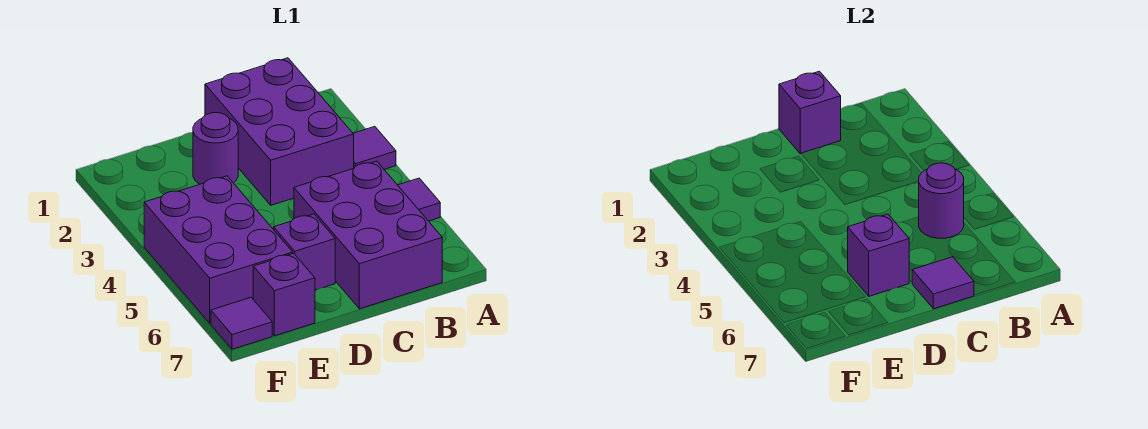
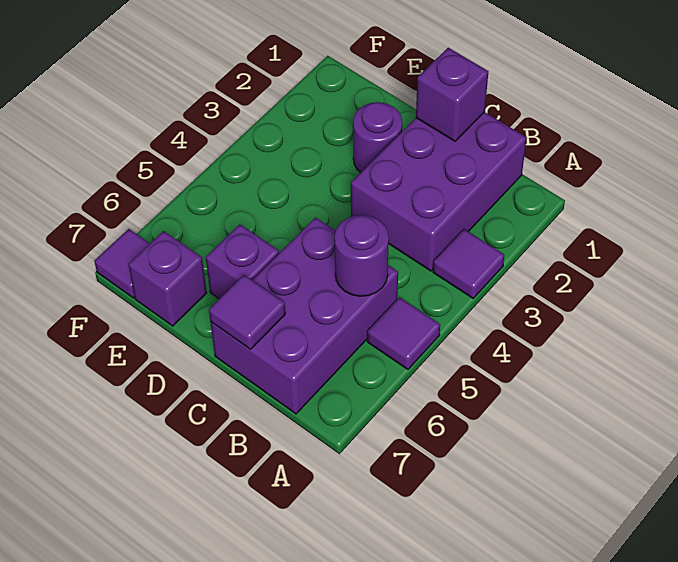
purple 1x1 brick [848,214,909,296] -> none
purple 2x3 brick [144,176,293,323] -> none

